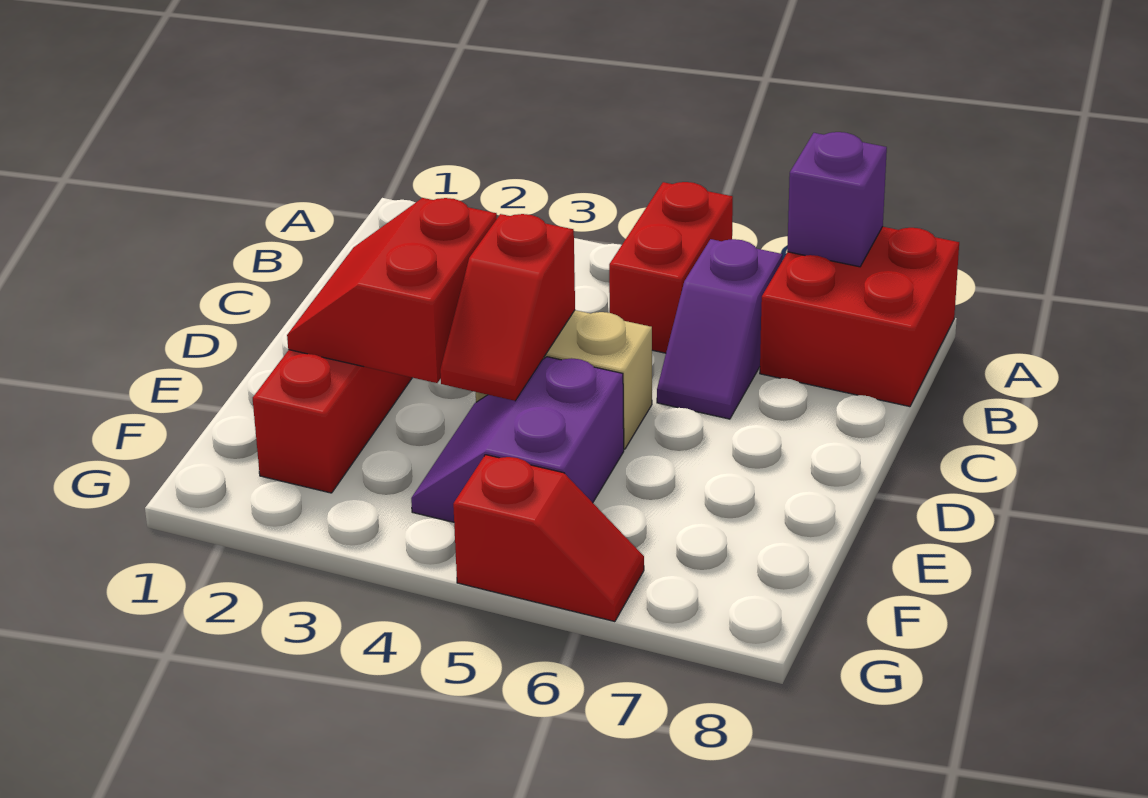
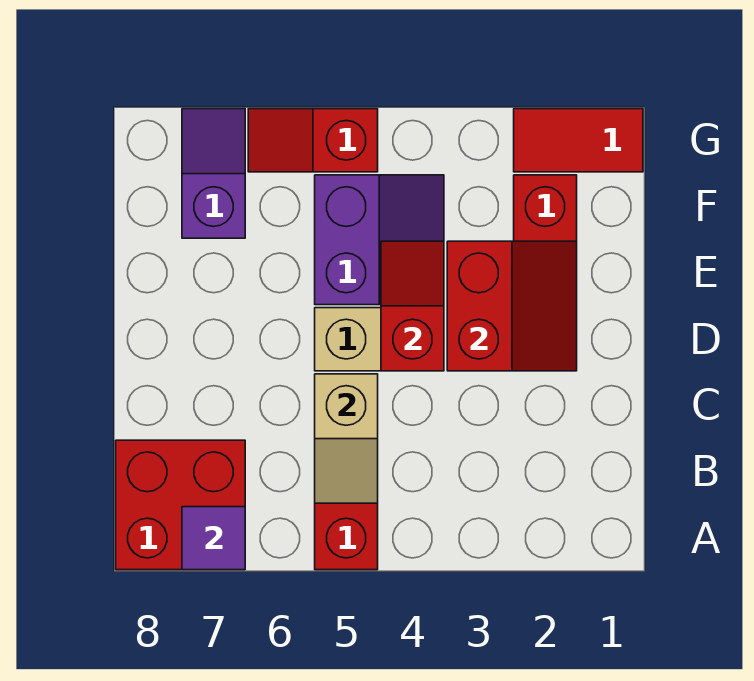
purple 1x1 brick [787,132,887,267] -> purple 1x1 tile [182,507,245,570]
none -> tan 1x2 slope [315,374,378,503]
purple 1x2 slope [657,239,782,419] -> purple 1x2 slope moved to [182,109,245,238]
none -> red 1x2 tile [514,109,643,172]

